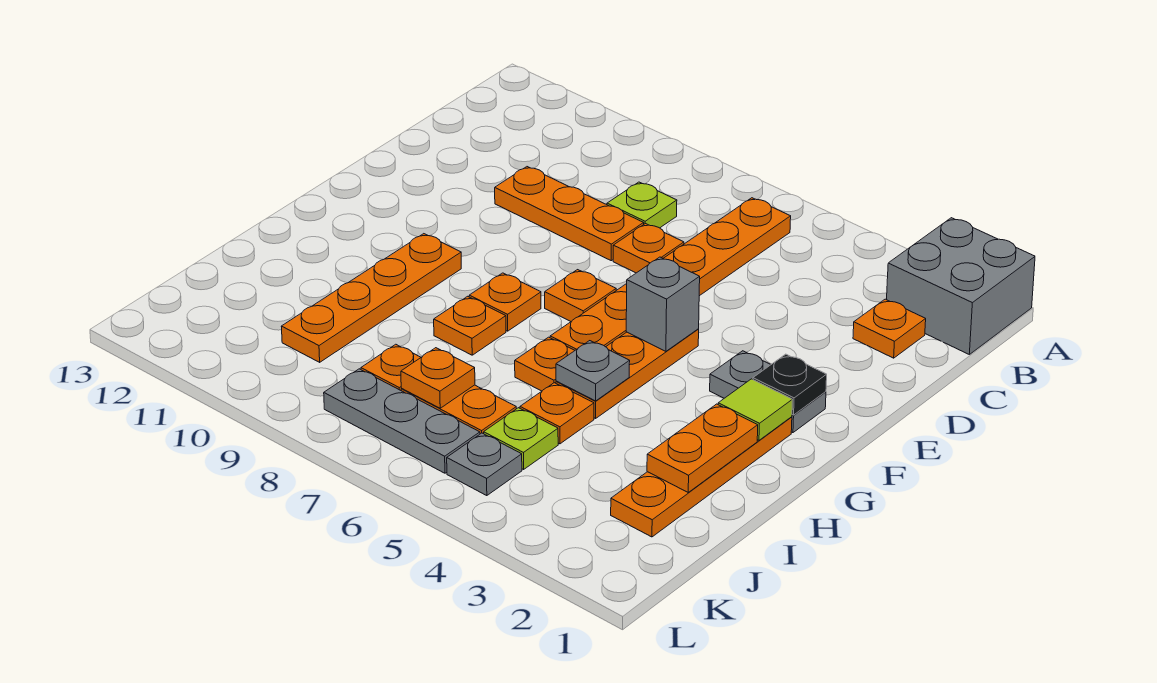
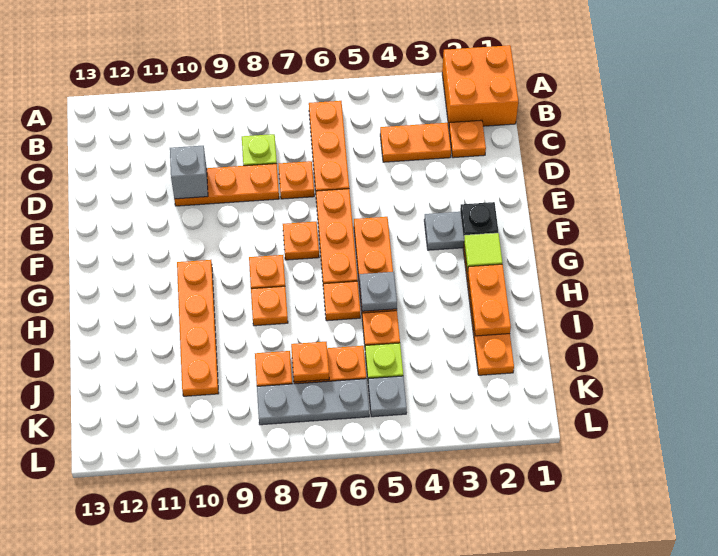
grey 2x2 brick [887,218,1035,354] -> orange 2x2 brick [442,45,518,126]
none -> orange 1x2 plate [380,123,451,162]
grey 1x1 brick [626,257,700,351] -> grey 1x1 brick moved to [170,146,208,199]

